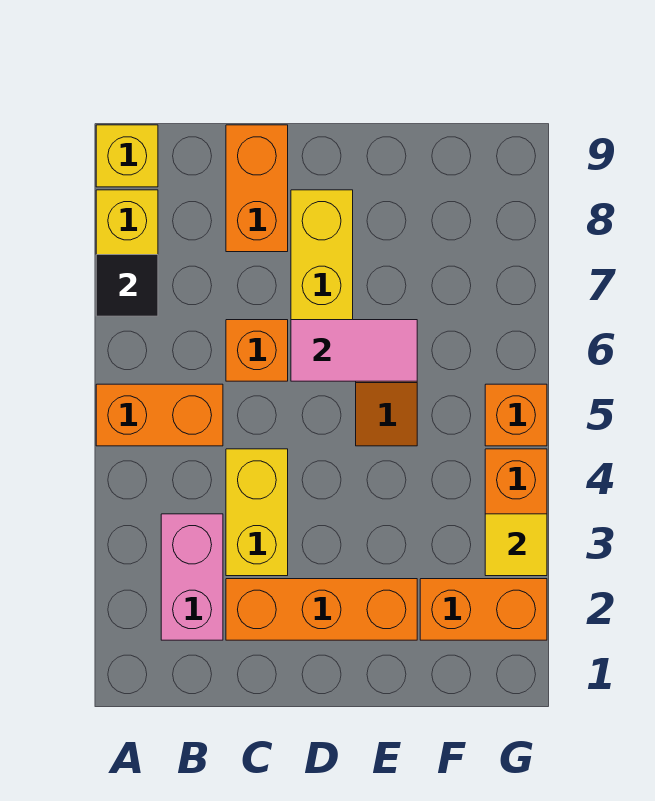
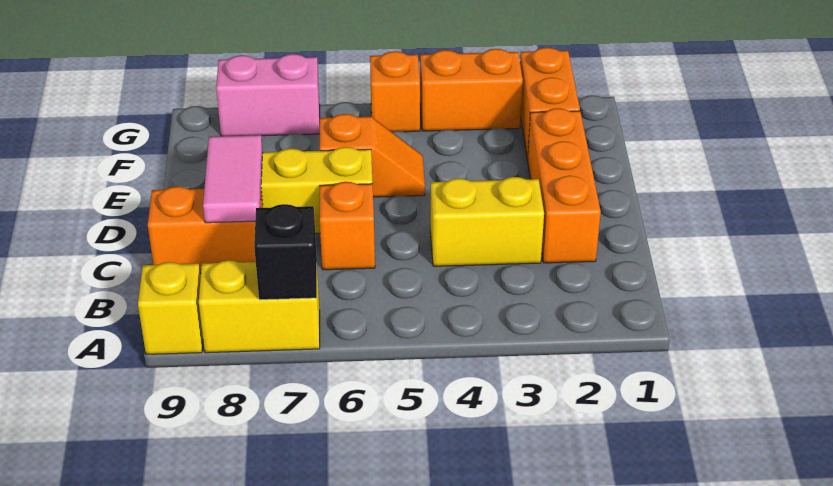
orange 1x2 brick [96,384,223,446] -> none
black 1x1 tile [96,255,158,316] -> black 1x1 brick [254,204,317,300]
pink 1x2 brick [161,514,223,640] -> pink 1x2 brick moved to [216,54,320,136]
pink 1x2 tile [291,320,417,381] -> pink 1x2 tile moved to [203,135,263,223]
yellow 1x1 tile [485,514,547,576] -> none

